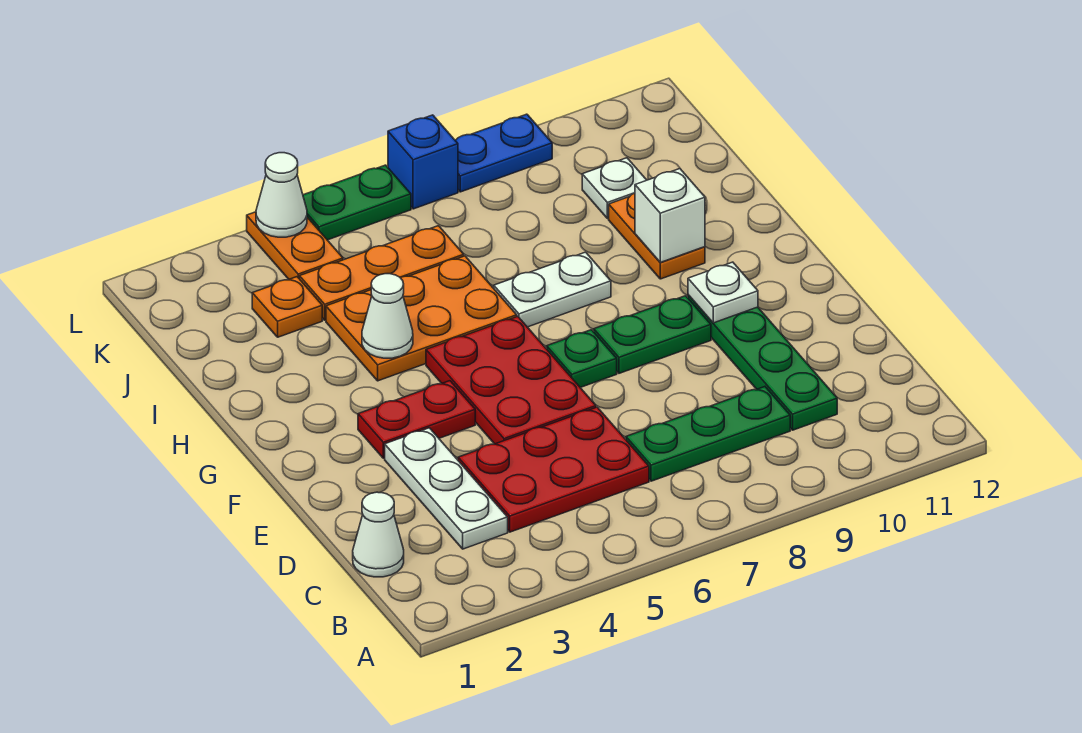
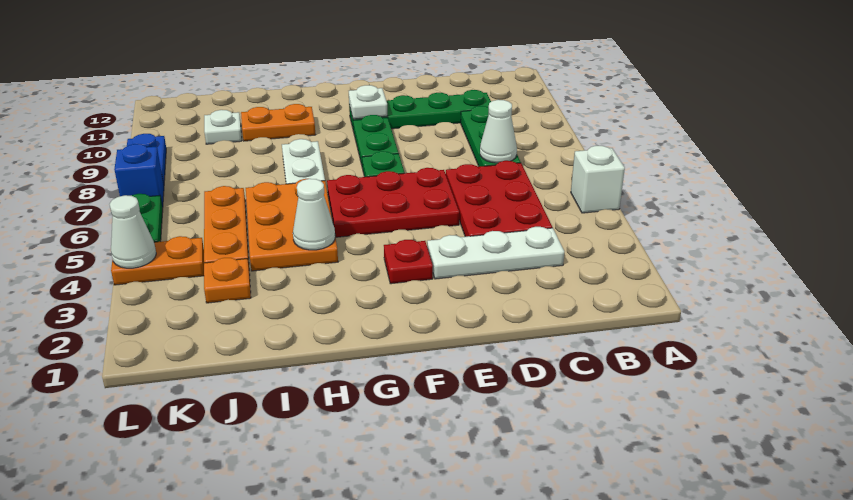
white 1x1 cone [353,492,404,577] -> white 1x1 cone moved to [480,100,517,163]
red 1x2 plate [358,381,475,458] -> red 1x1 plate [384,240,433,284]
white 1x1 brick [635,169,705,262] -> white 1x1 brick moved to [571,146,625,213]

